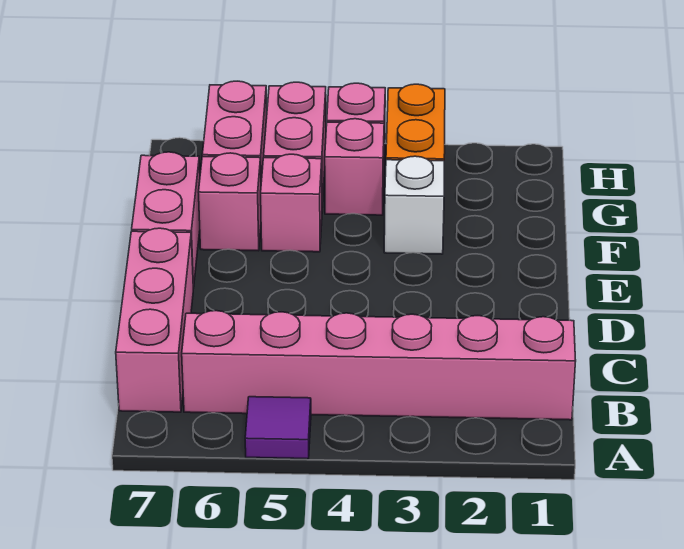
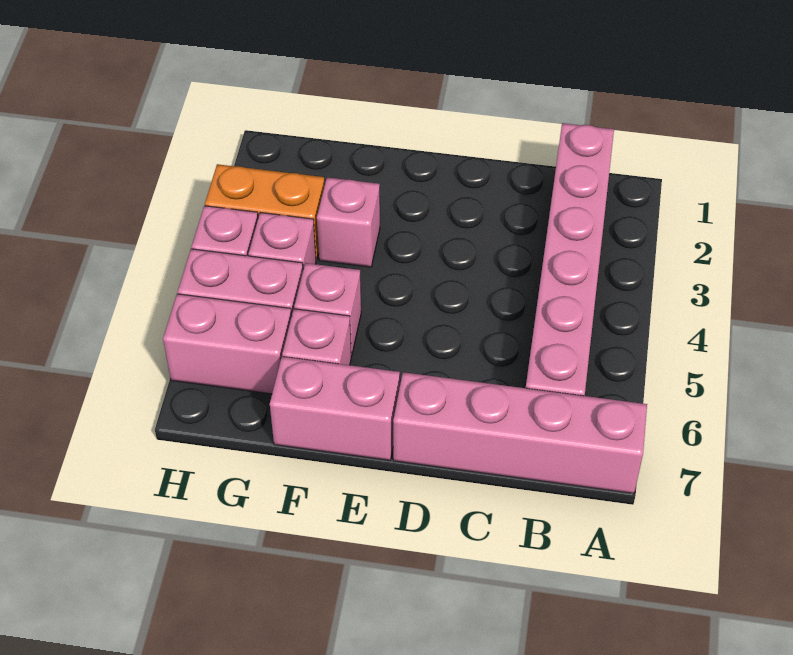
purple 1x1 tile [245,397,311,459] -> none
pink 1x3 brick [116,228,193,412] -> pink 1x4 brick [393,372,647,494]
white 1x1 brick [384,156,444,254] -> pink 1x1 brick [317,177,380,267]

